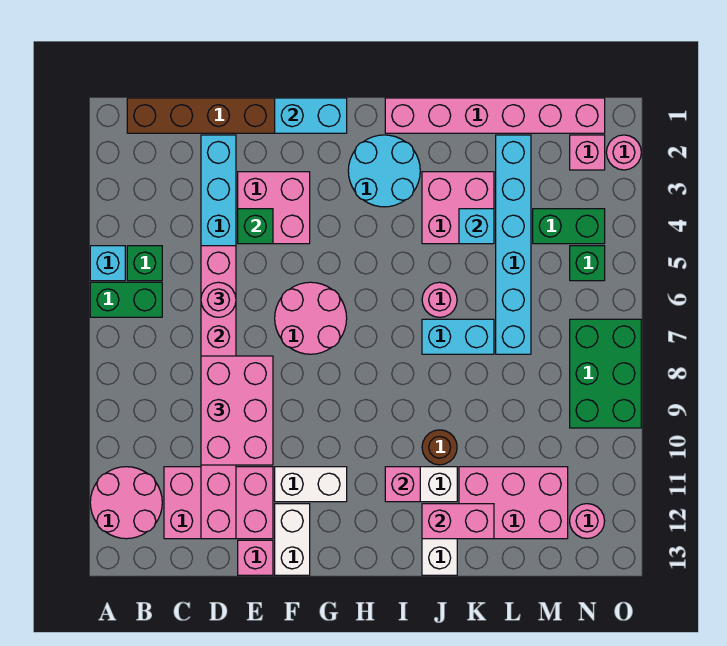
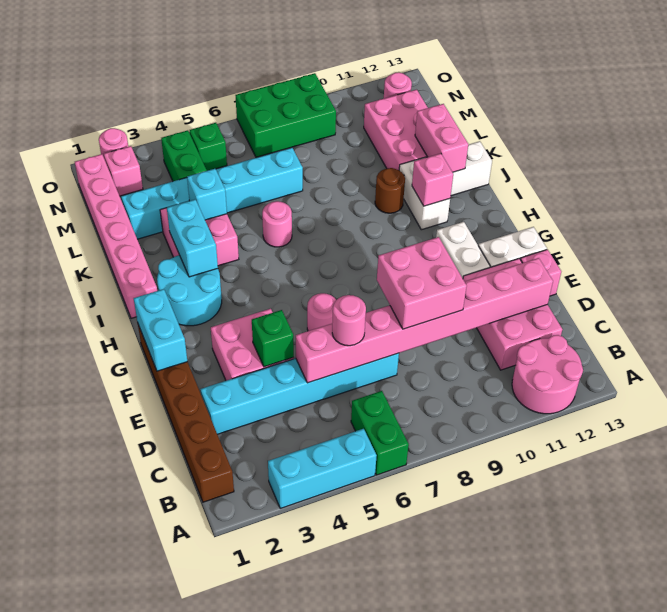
cyan 1x1 brick [90,246,125,281] -> cyan 1x3 brick [268,429,377,508]
green 1x1 brick [127,246,162,281] -> none
pink 2x3 brick [201,356,273,465] -> pink 2x2 brick [377,237,467,329]
pink 2x2 round brick [275,282,347,354] -> pink 1x1 round brick [307,293,336,331]
cyan 1x2 brick [422,319,494,354] -> cyan 1x2 brick moved to [167,199,218,277]

